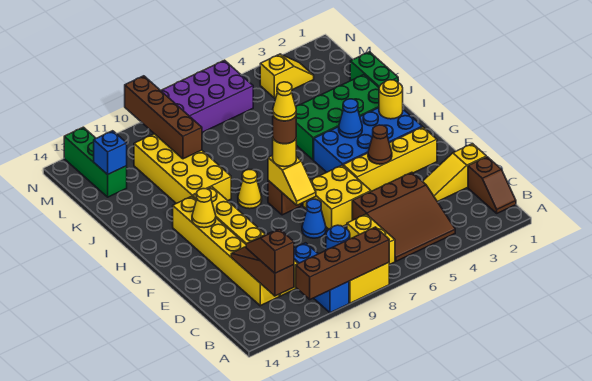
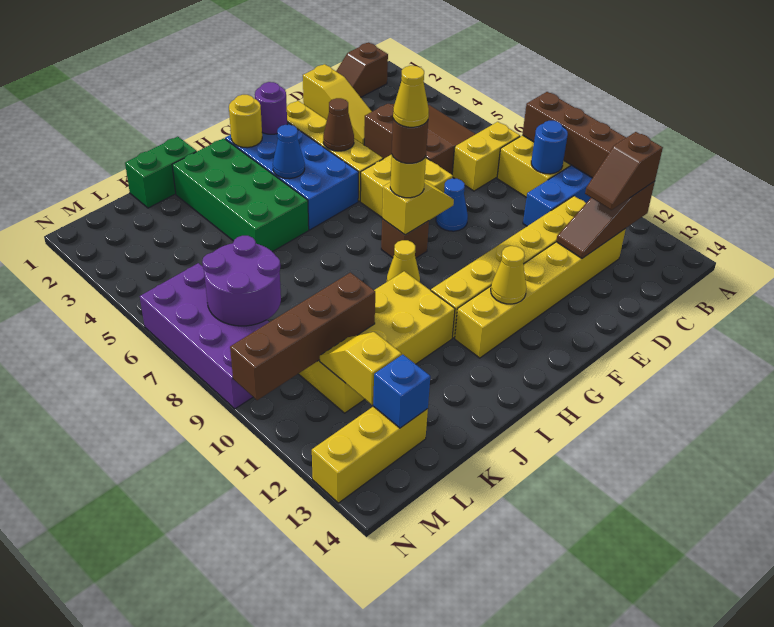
brown 1x2 slope [468,157,516,213] -> brown 1x2 slope turned to [336,42,388,97]
none -> purple 1x1 round brick [255,82,287,134]
none -> purple 2x2 round brick [202,236,281,326]
green 1x3 brick [64,127,127,197] -> yellow 1x3 brick [312,406,428,503]
yellow 1x2 slope [260,54,314,98] -> yellow 1x2 slope moved to [320,332,401,405]

